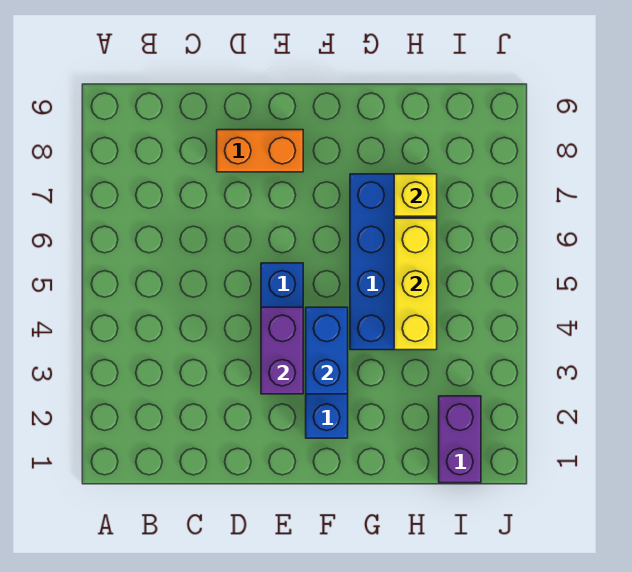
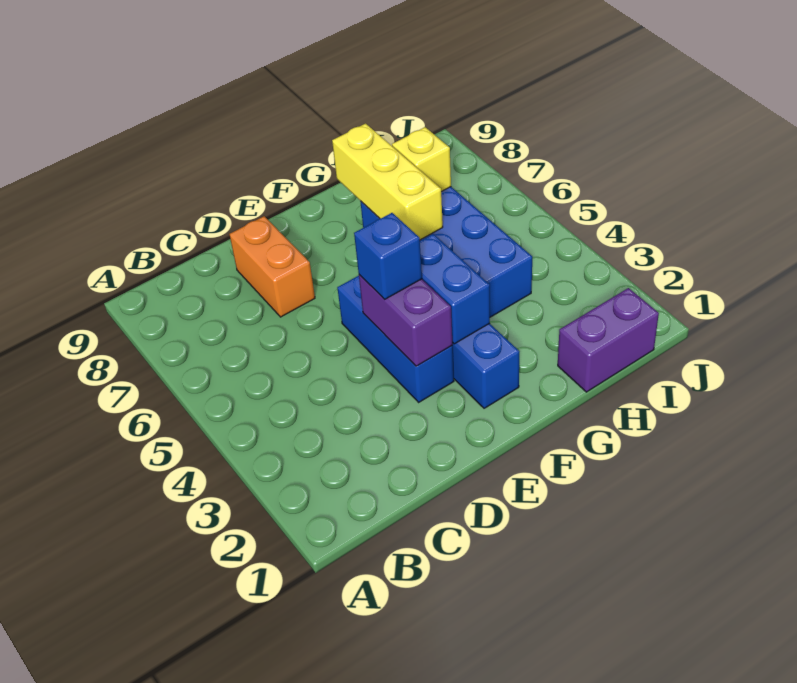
orange 1x2 brick [217,130,303,172] -> orange 1x2 brick turned to [229,216,315,317]
none -> blue 1x1 brick [354,213,422,299]
yellow 1x3 brick [394,218,437,350] -> yellow 1x3 brick moved to [332,124,443,240]
purple 1x2 brick [439,396,481,483] -> purple 1x2 brick turned to [558,288,659,392]

